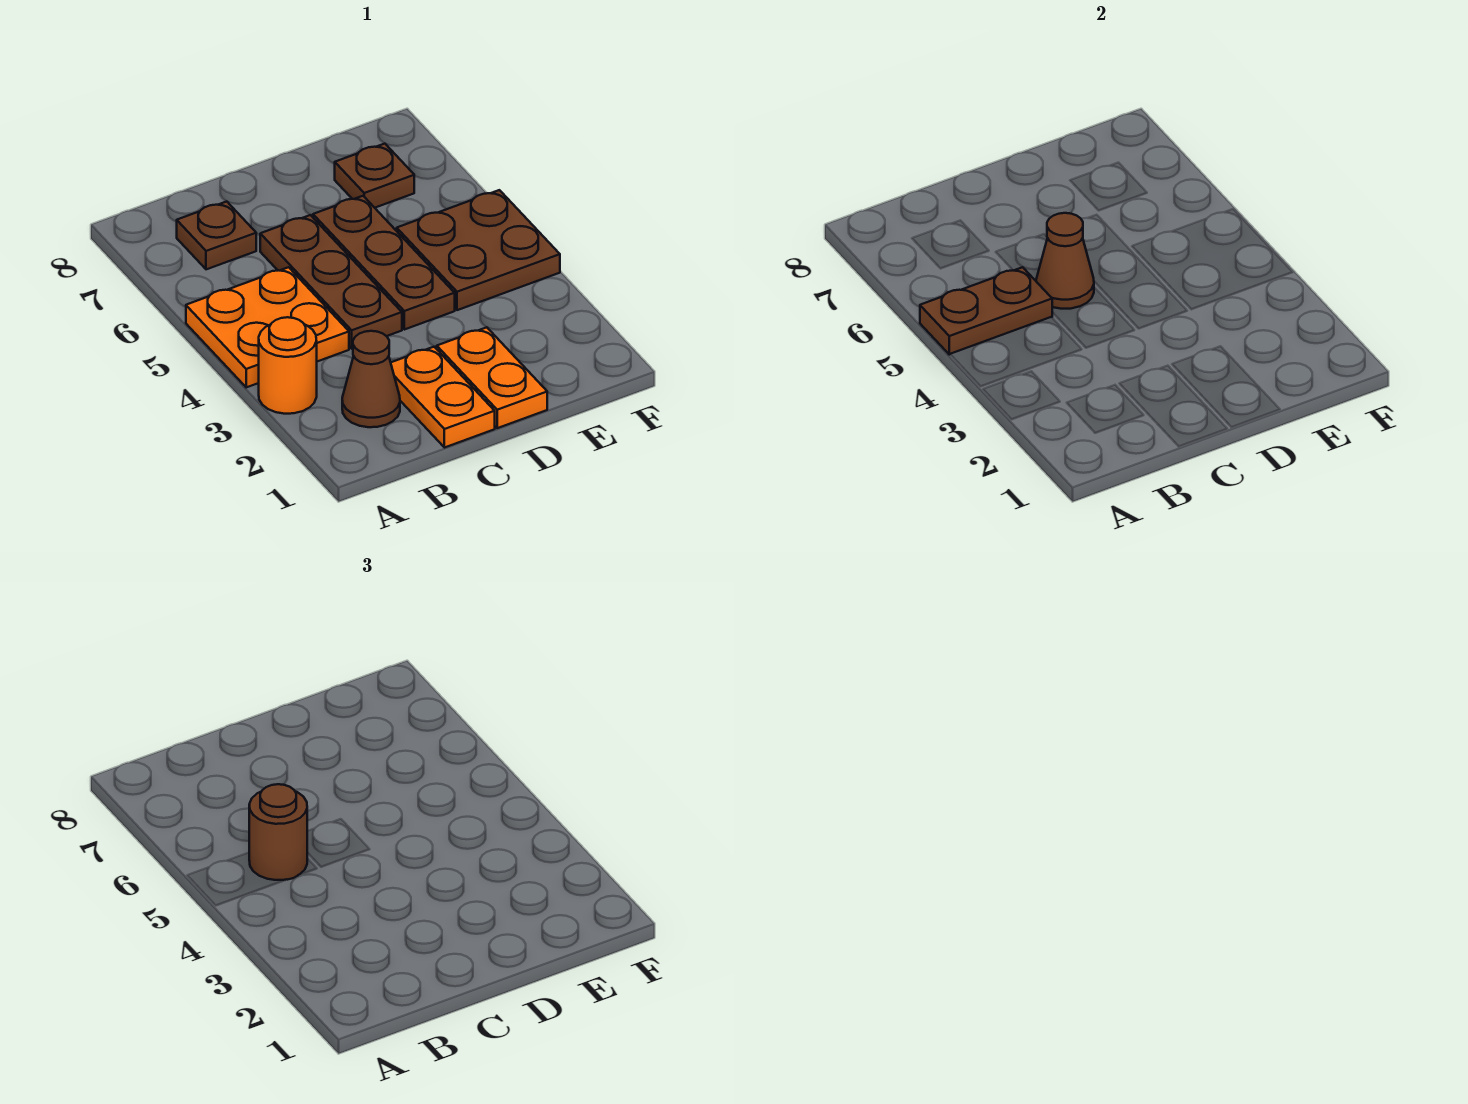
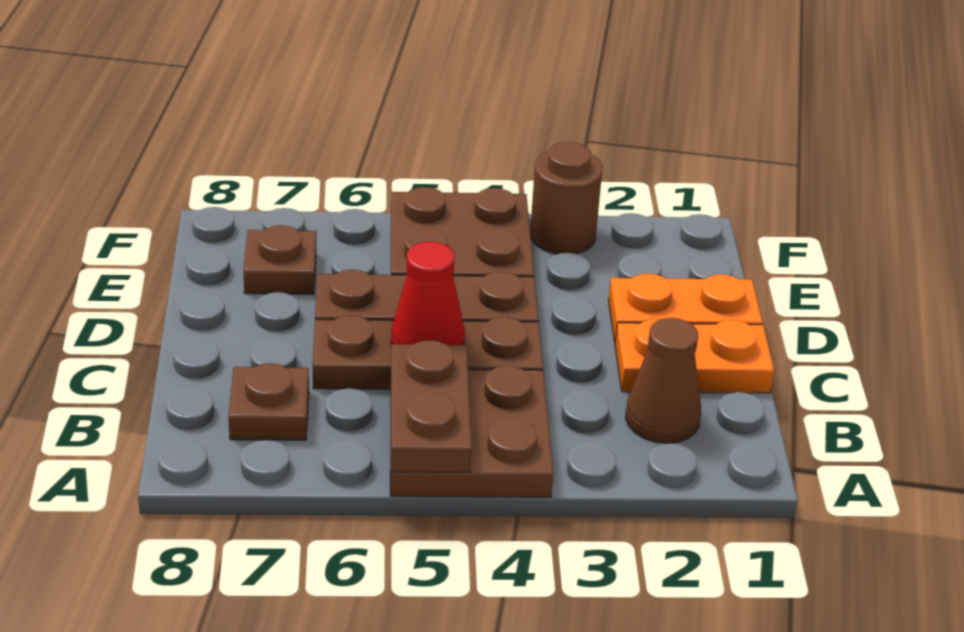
orange 1x1 round brick [259,317,317,414] -> none
orange 2x2 plate [186,267,349,387] -> brown 2x2 plate [390,366,553,497]
brown 1x1 round brick [249,784,307,880] -> brown 1x1 round brick moved to [530,142,602,254]
brown 1x1 cone [1036,213,1094,309] -> red 1x1 cone [391,242,465,345]

